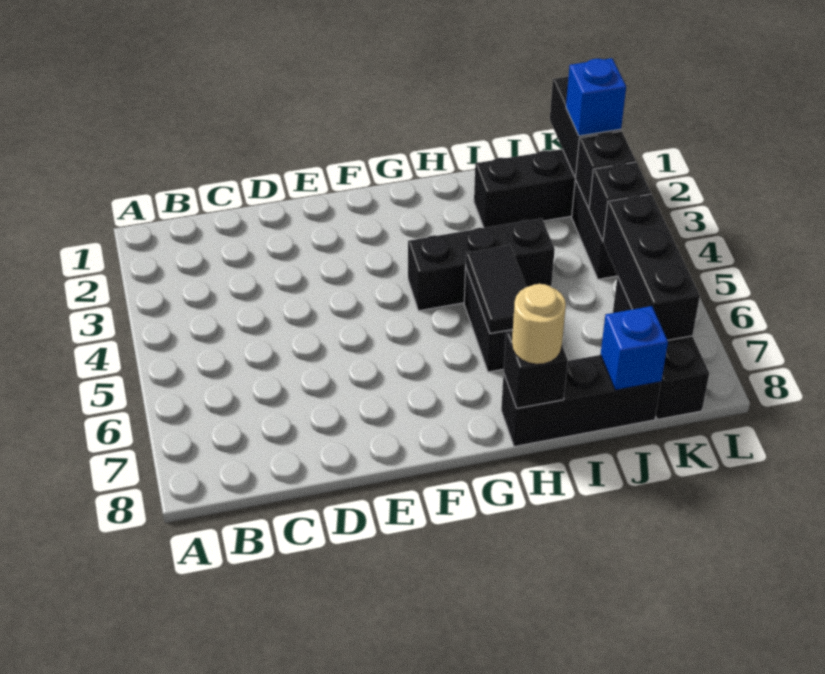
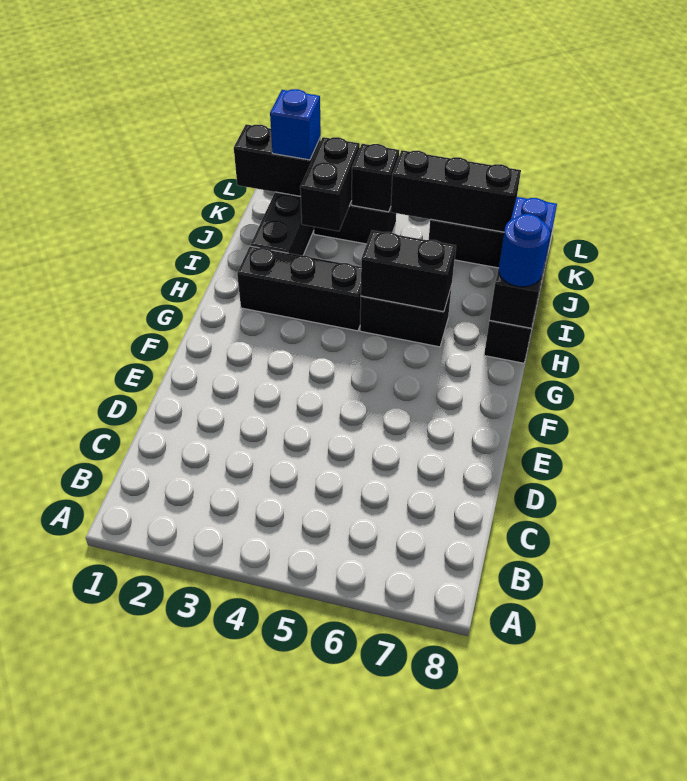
black 1x3 brick [408,218,555,311] -> black 1x3 brick turned to [237,246,361,331]
black 1x2 tile [466,245,526,333] -> black 1x2 brick [361,230,456,312]
tan 1x1 round brick [512,284,566,364] -> blue 1x1 round brick [499,214,550,287]
black 1x1 brick [575,131,636,208] -> black 1x2 brick [300,137,360,231]

